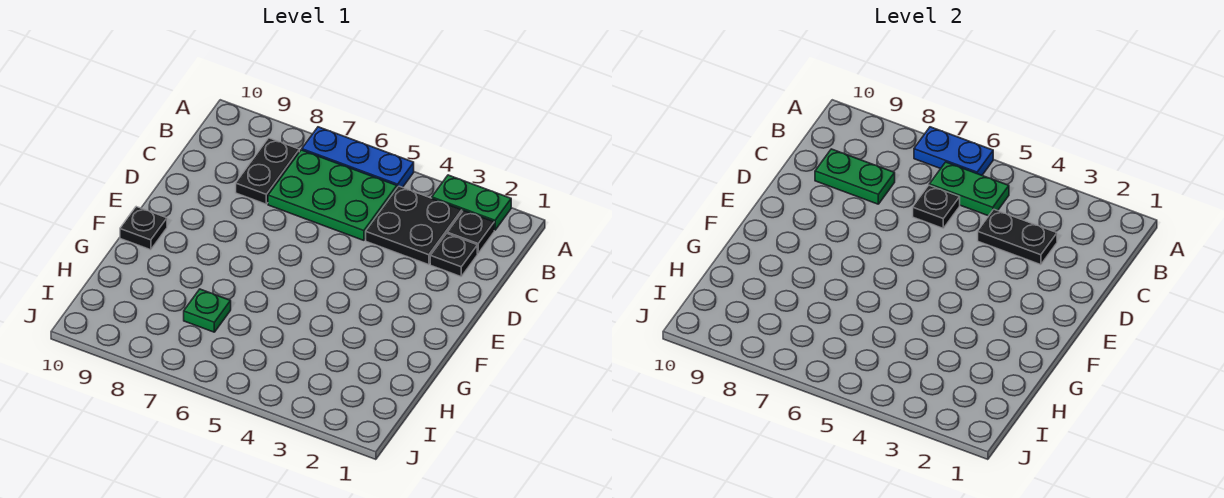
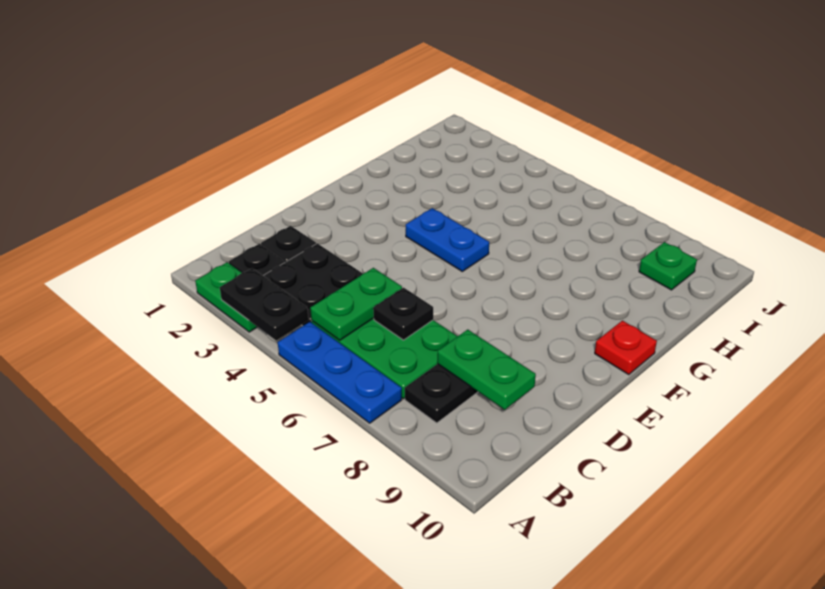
blue 1x2 plate [914,127,993,175] -> blue 1x2 plate moved to [406,208,489,271]
green 1x2 plate [929,162,1009,216] -> green 1x2 plate turned to [310,268,402,340]
black 1x2 plate [978,209,1057,265] -> black 1x2 plate moved to [220,268,308,341]
black 1x1 plate [120,207,167,250] -> red 1x1 plate [595,321,657,375]
green 1x1 plate [184,289,231,332] -> green 1x1 plate moved to [639,242,697,290]

